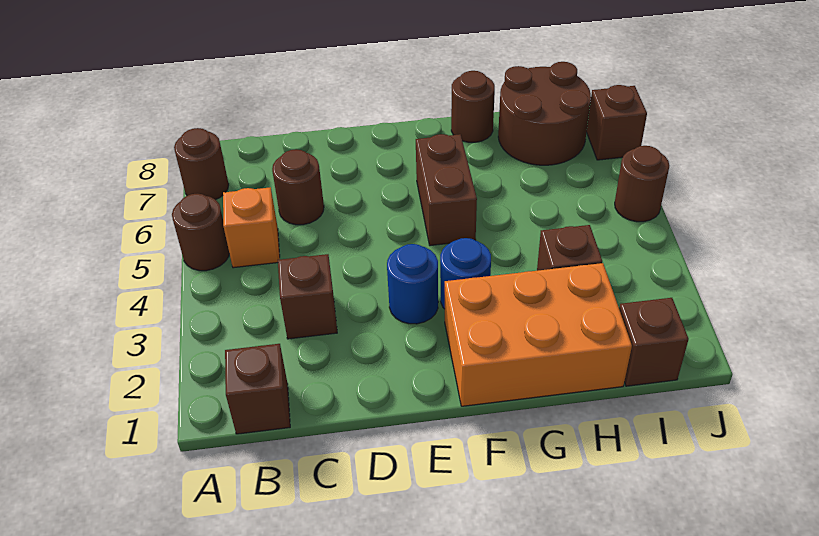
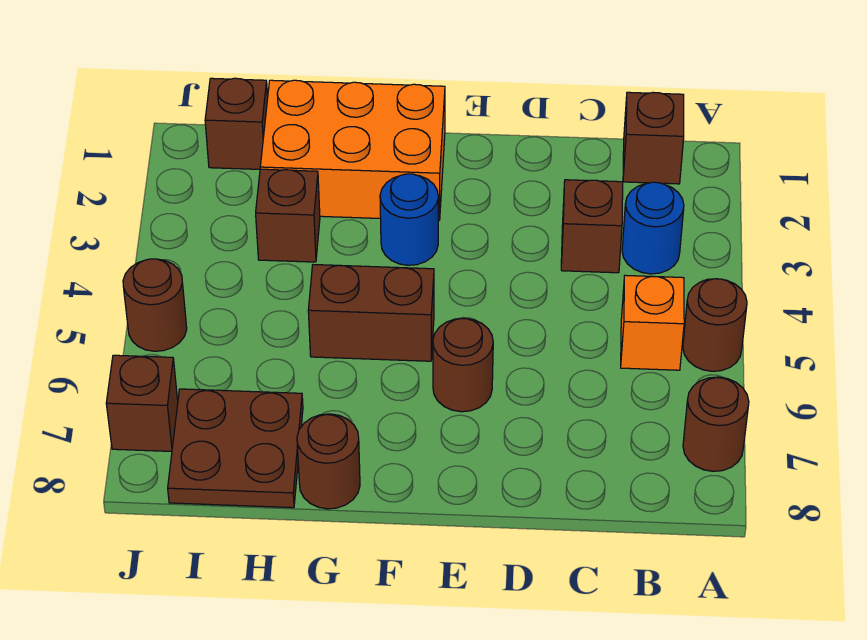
brown 1x1 round brick [272,149,324,225] -> brown 1x1 round brick moved to [433,318,493,412]
blue 1x1 round brick [387,244,438,324] -> blue 1x1 round brick moved to [622,182,684,274]
brown 1x2 brick [416,134,477,246] -> brown 1x2 brick turned to [308,265,434,361]
brown 2x2 round brick [498,62,591,165] -> brown 2x2 plate [168,389,303,508]

